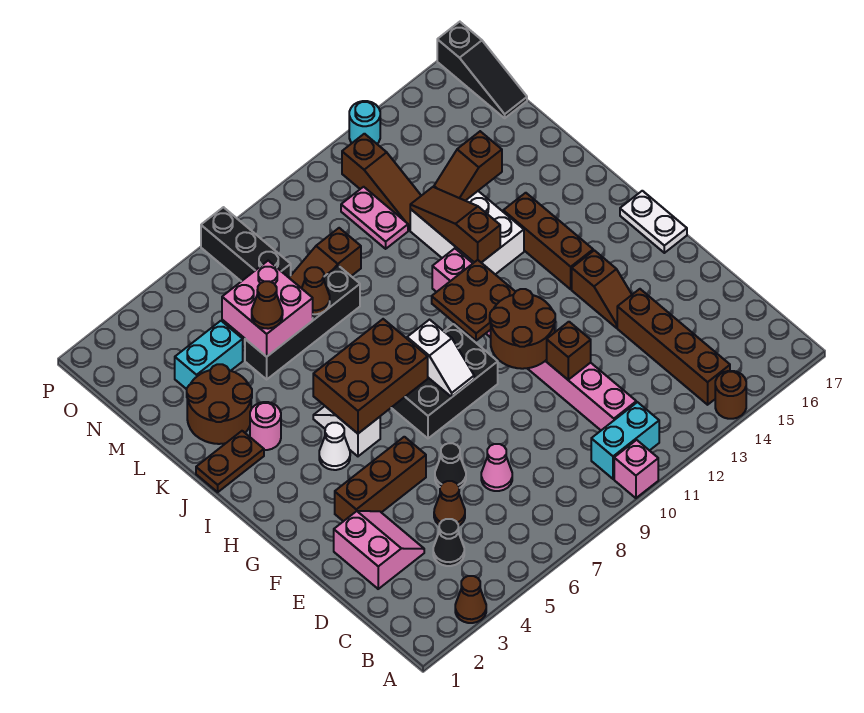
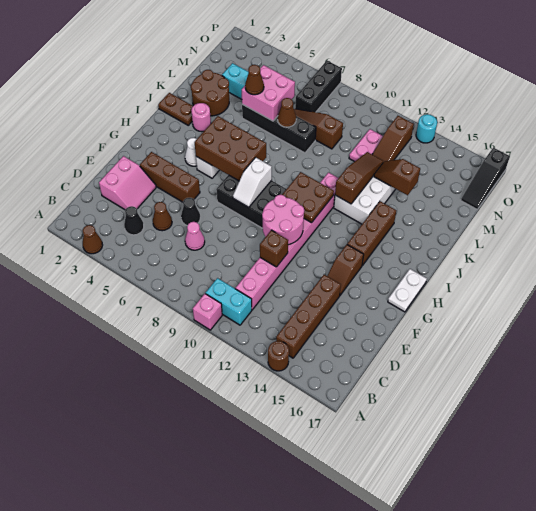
brown 2x2 round brick [490,289,555,369] -> pink 2x2 round brick [262,195,304,245]

